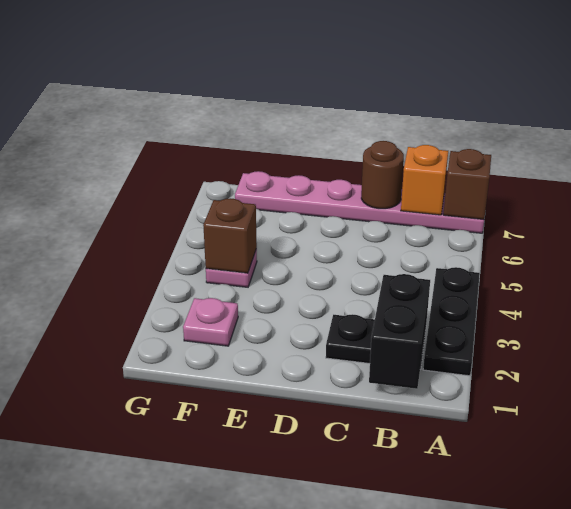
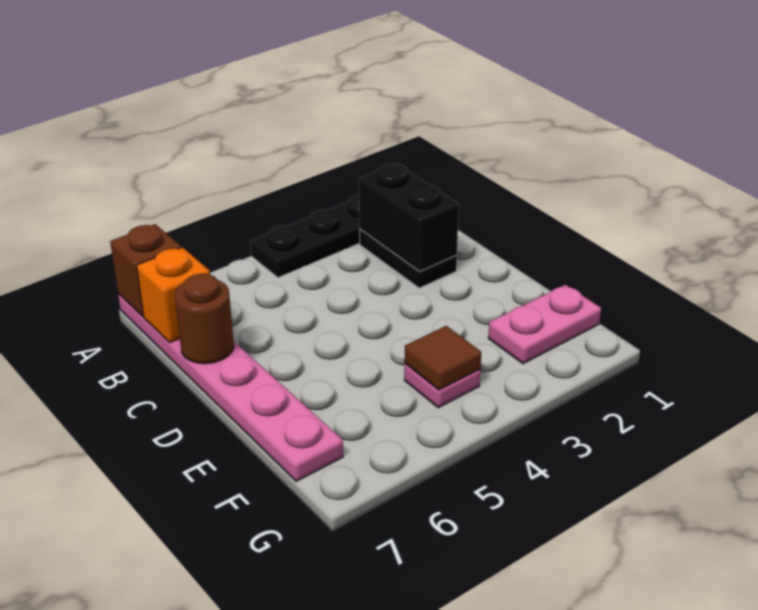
black 1x2 brick [369,274,430,389] -> black 1x2 brick turned to [359,164,459,271]
pink 1x1 plate [183,298,238,346] -> pink 1x2 plate [488,285,601,364]
brown 1x1 brick [203,198,257,273] -> brown 1x1 tile [404,326,481,390]

